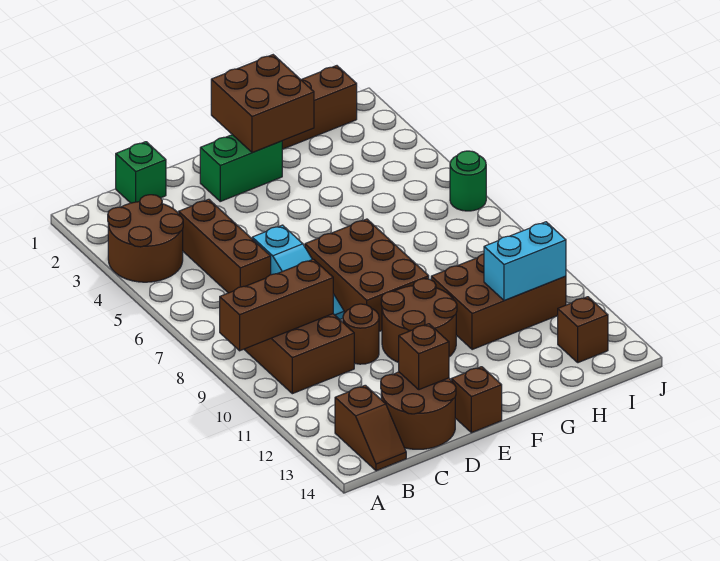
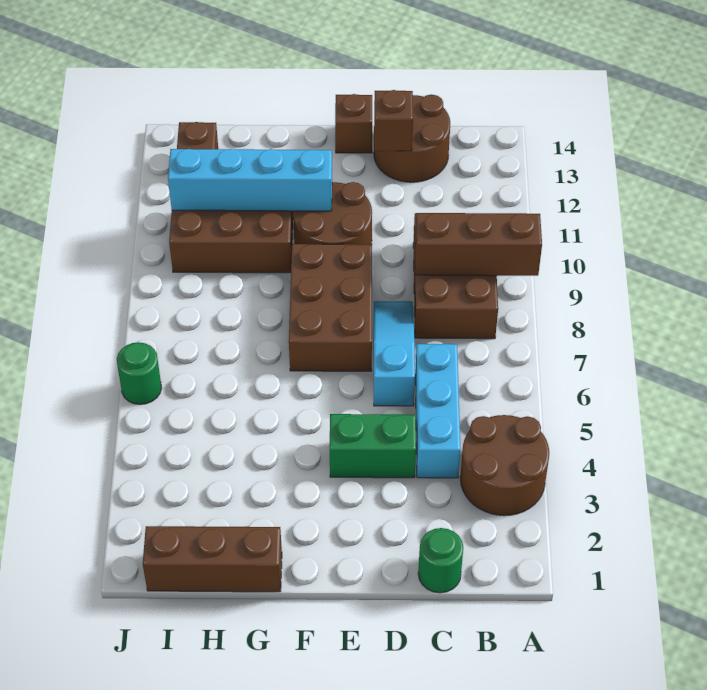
brown 1x2 slope [335,385,406,471] -> none
green 1x1 brick [116,142,166,203] -> green 1x1 round brick [418,528,463,593]
brown 1x3 brick [179,199,271,293] -> cyan 1x3 brick [415,344,460,478]
brown 1x1 round brick [343,304,379,364] -> none
green 1x2 brick [200,135,282,201] -> green 1x2 brick moved to [330,414,416,478]
brown 2x2 brick [211,55,314,153] -> none
cyan 1x2 brick [484,222,566,301] -> cyan 1x4 brick [168,149,332,211]

